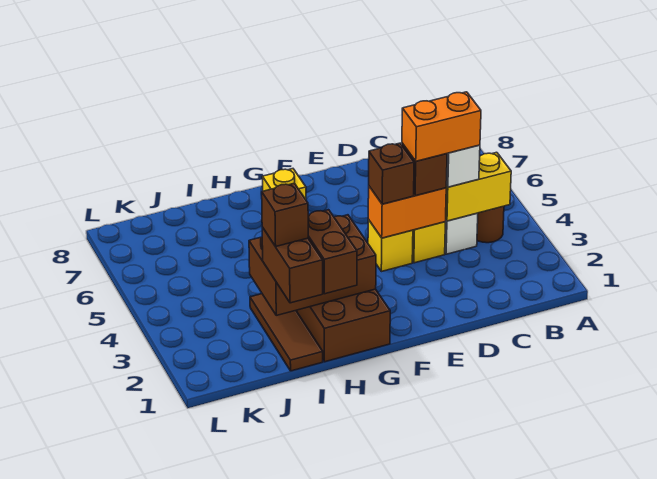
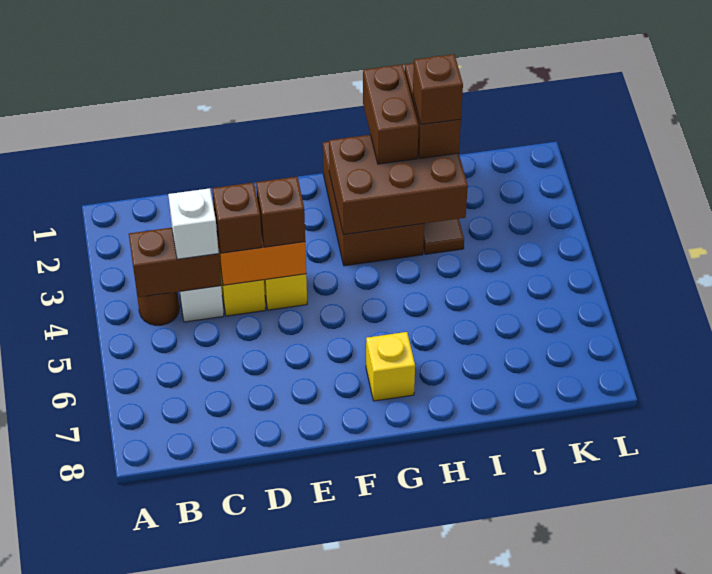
yellow 1x2 brick [446,152,511,221] -> brown 1x2 brick [129,228,221,297]
orange 1x2 brick [402,92,481,161] -> none

